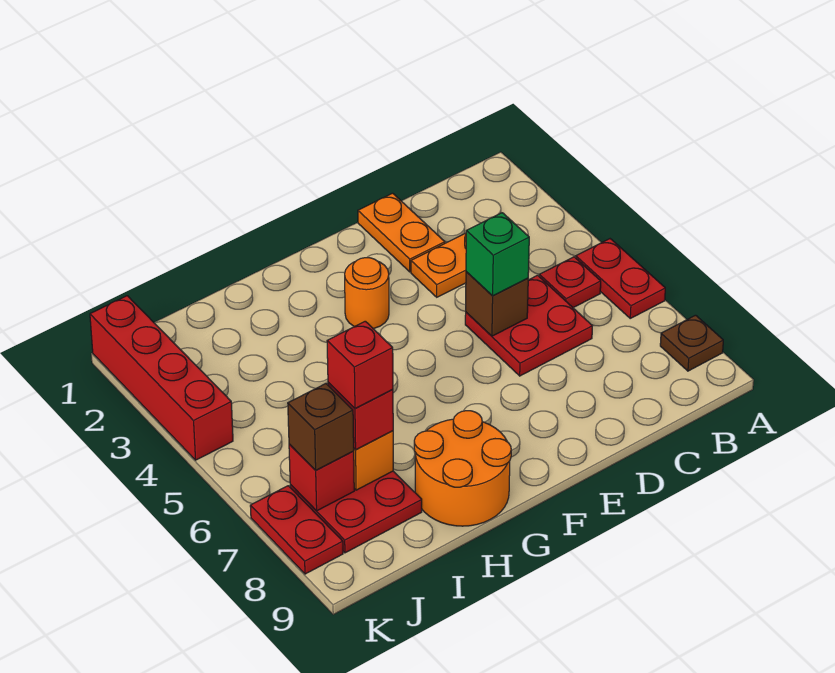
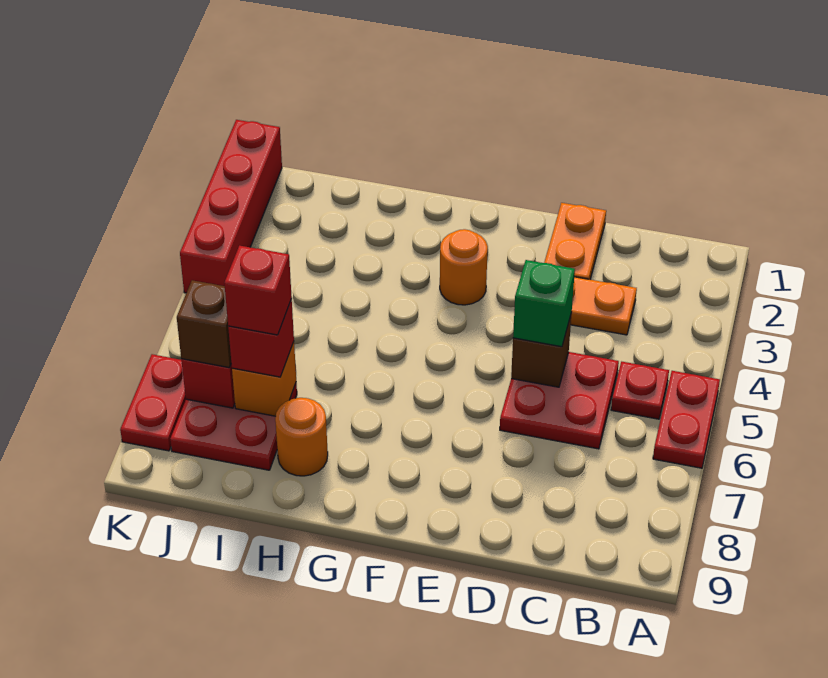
brown 1x1 plate [660,315,723,371] -> none
orange 2x2 round brick [414,411,511,526] -> orange 1x1 round brick [275,398,328,476]

